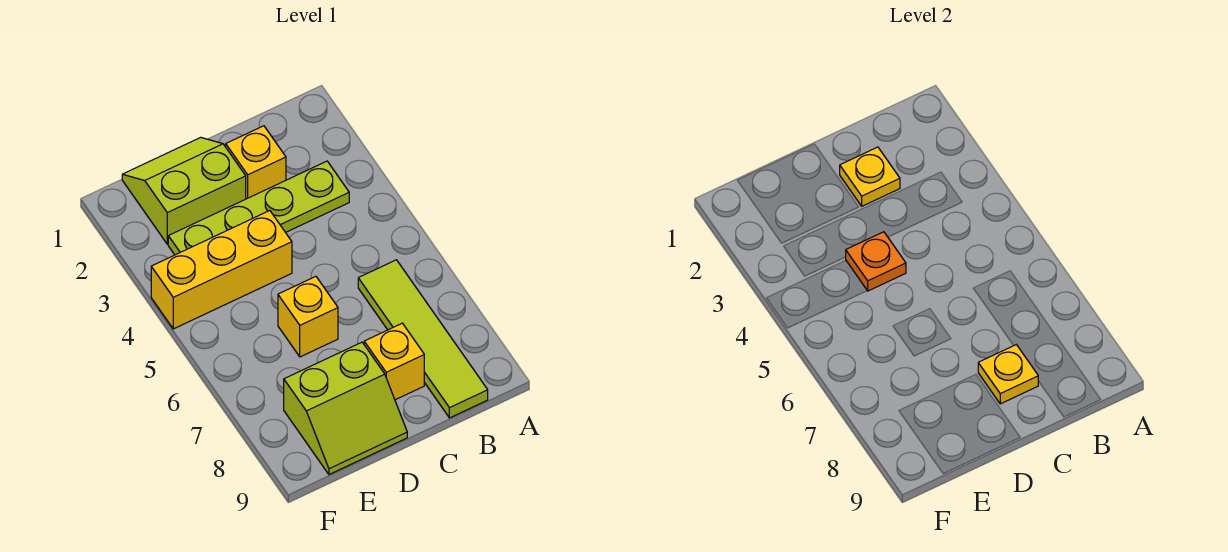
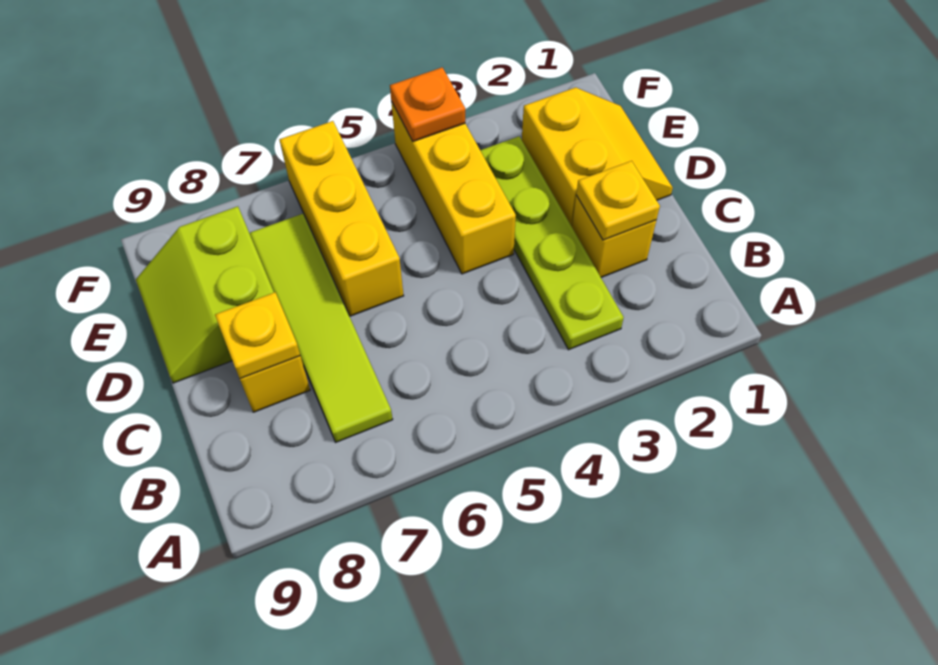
lime 1x4 tile [358,260,488,418] -> lime 1x4 tile turned to [250,214,393,442]
lime 2x2 slope [122,137,246,244] -> yellow 2x2 slope [522,87,673,227]
orange 1x1 plate [846,232,906,291] -> orange 1x1 plate moved to [390,67,465,141]
yellow 1x1 brick [278,276,338,357] -> yellow 1x3 brick [279,121,404,316]

